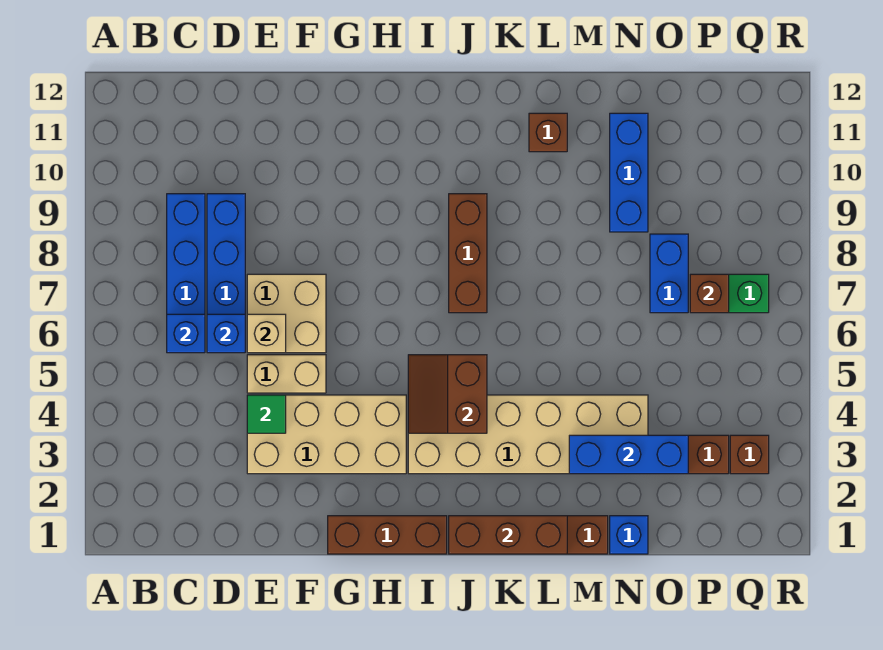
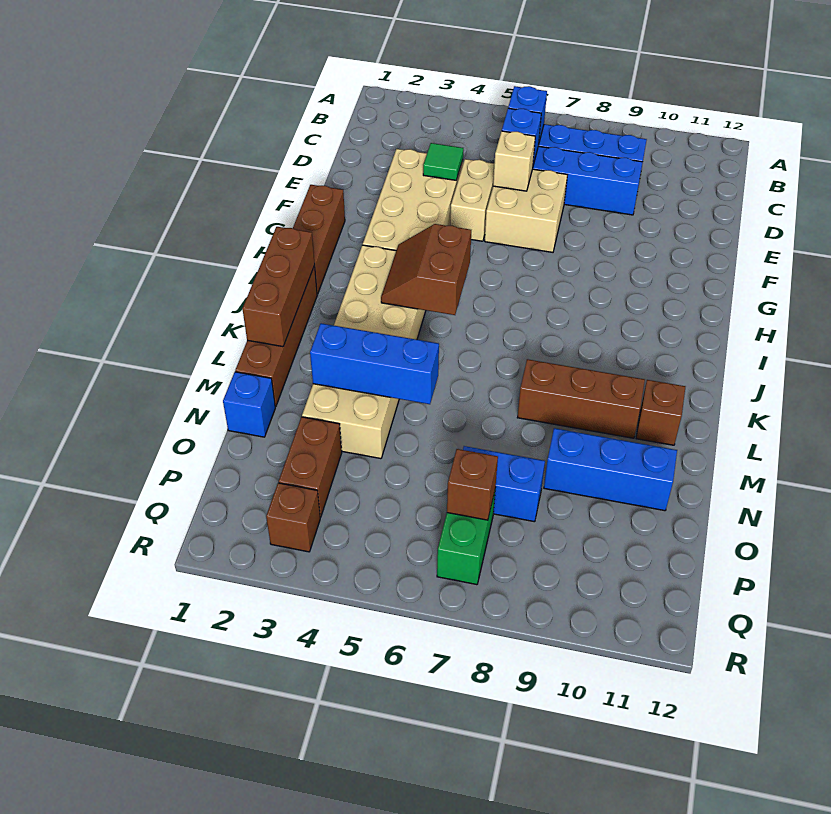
brown 2x2 slope [408,355,487,433] -> brown 2x2 slope turned to [381,224,471,315]
brown 1x3 brick [449,194,487,313] -> brown 1x3 brick moved to [517,359,645,438]
blue 1x3 brick [569,435,688,474] -> blue 1x3 brick turned to [310,323,439,404]

